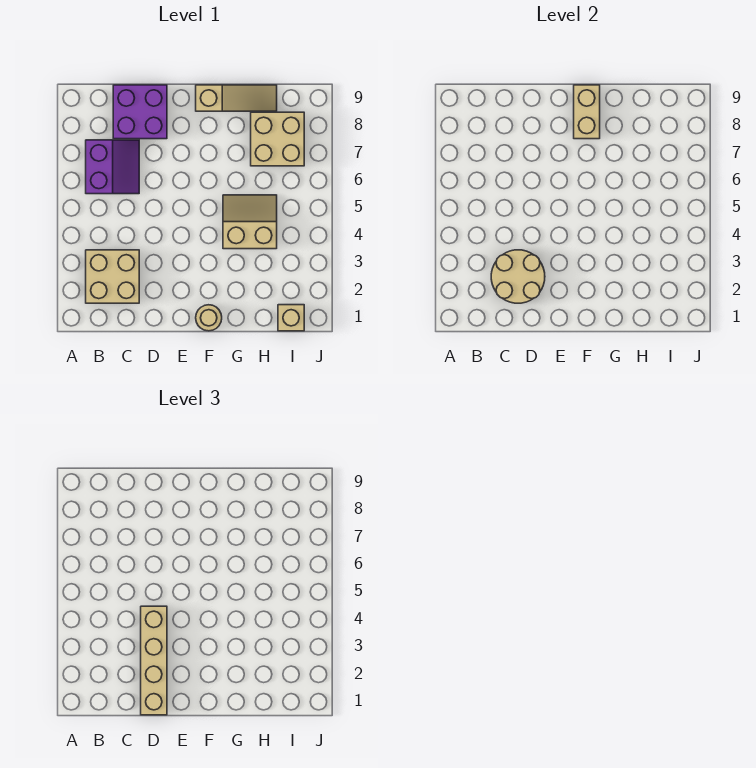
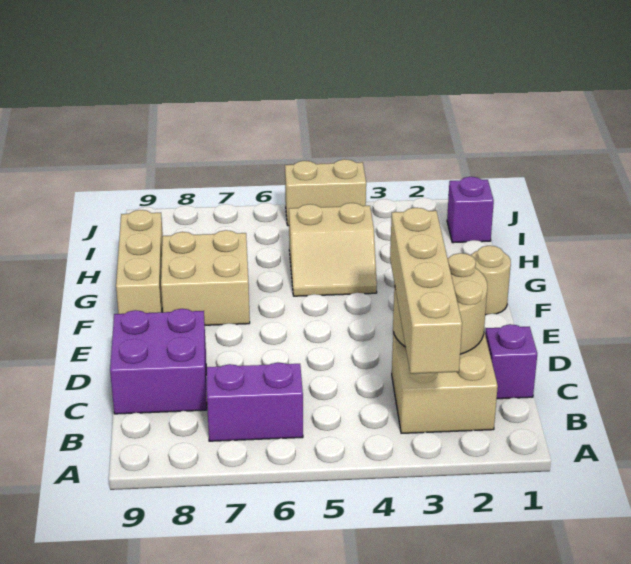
none -> purple 1x1 brick [485,324,537,399]
tan 1x4 brick [141,606,167,715] -> tan 1x4 brick turned to [390,208,462,374]
tan 1x2 brick [574,85,600,139] -> tan 1x2 brick moved to [285,159,366,226]
tan 1x3 slope [196,85,277,111] -> tan 1x3 brick [116,210,163,314]
tan 2x2 slope [223,195,277,249] -> tan 2x2 slope turned to [289,203,377,296]
tan 2x2 brick [251,112,304,166] -> tan 2x2 brick moved to [161,230,250,325]
tan 1x1 brick [278,305,304,331] -> purple 1x1 brick [447,177,494,243]

